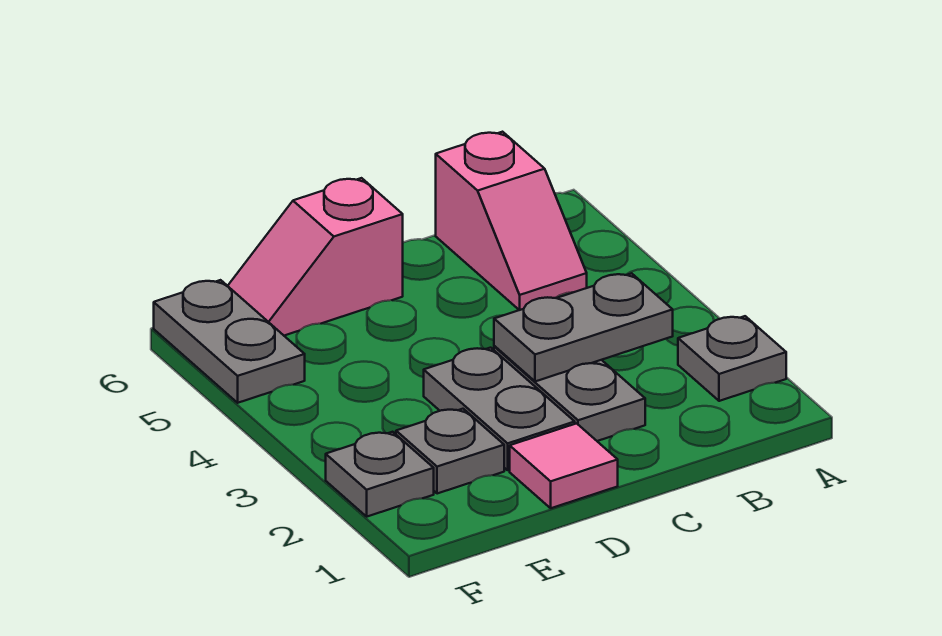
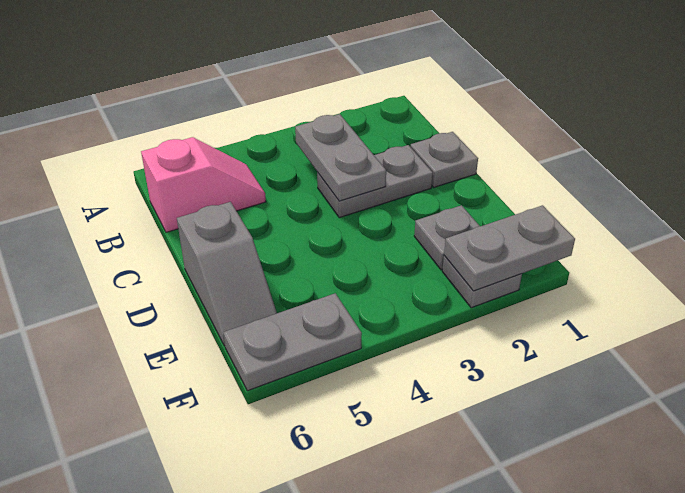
grey 1x1 plate [678,316,786,401] -> grey 1x1 plate moved to [410,132,478,187]
pink 1x1 tile [510,423,618,508] -> none
grey 1x2 plate [424,348,575,470] -> grey 1x2 plate moved to [444,205,575,291]
pink 1x2 slope [228,178,403,336] -> grey 1x2 slope [177,202,277,346]

